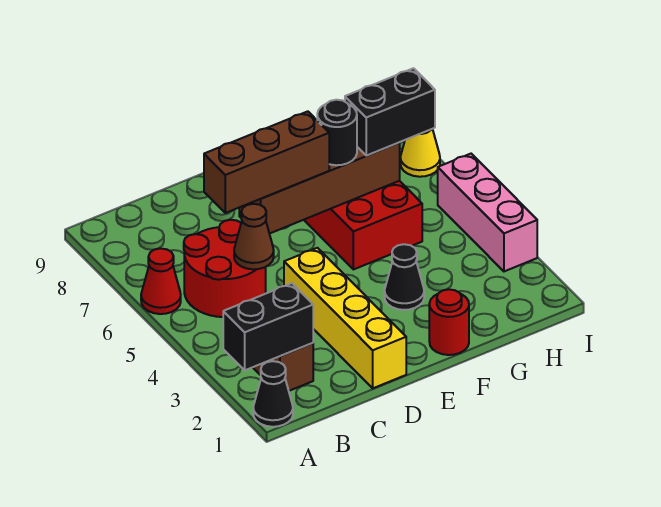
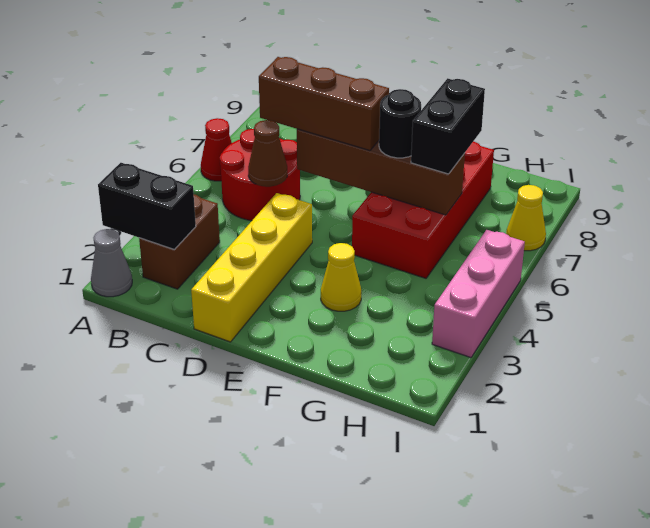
black 1x1 cone [253,361,293,427] -> grey 1x1 cone [91,229,132,297]
red 1x1 round brick [429,289,469,355] -> none
black 1x1 cone [385,244,424,310] -> yellow 1x1 cone [321,243,361,311]
black 1x2 brick [345,68,435,156] -> black 1x2 brick turned to [411,78,485,174]

